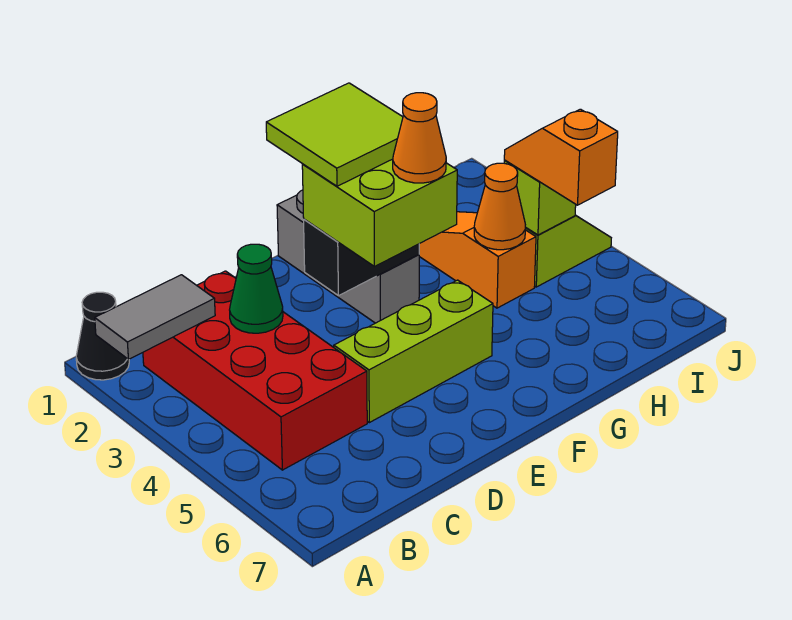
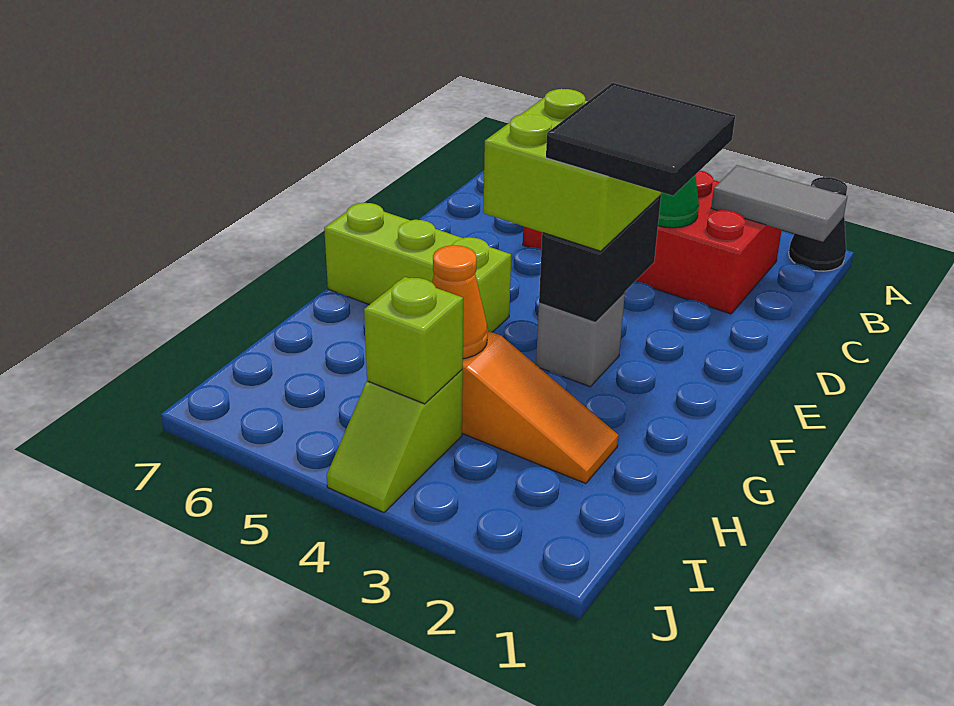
grey 1x2 tile [95,275,215,359] -> grey 1x2 tile turned to [711,165,847,242]
lime 1x3 brick [334,280,493,423] -> lime 1x3 brick turned to [324,203,511,332]
lime 2x2 tile [266,83,403,186] -> black 2x2 tile [546,83,735,196]
grey 1x3 brick [277,190,419,323] -> grey 1x1 brick [536,292,625,387]
orange 1x1 cone [393,93,446,183] -> none
orange 1x2 slope [504,109,618,205] -> none

